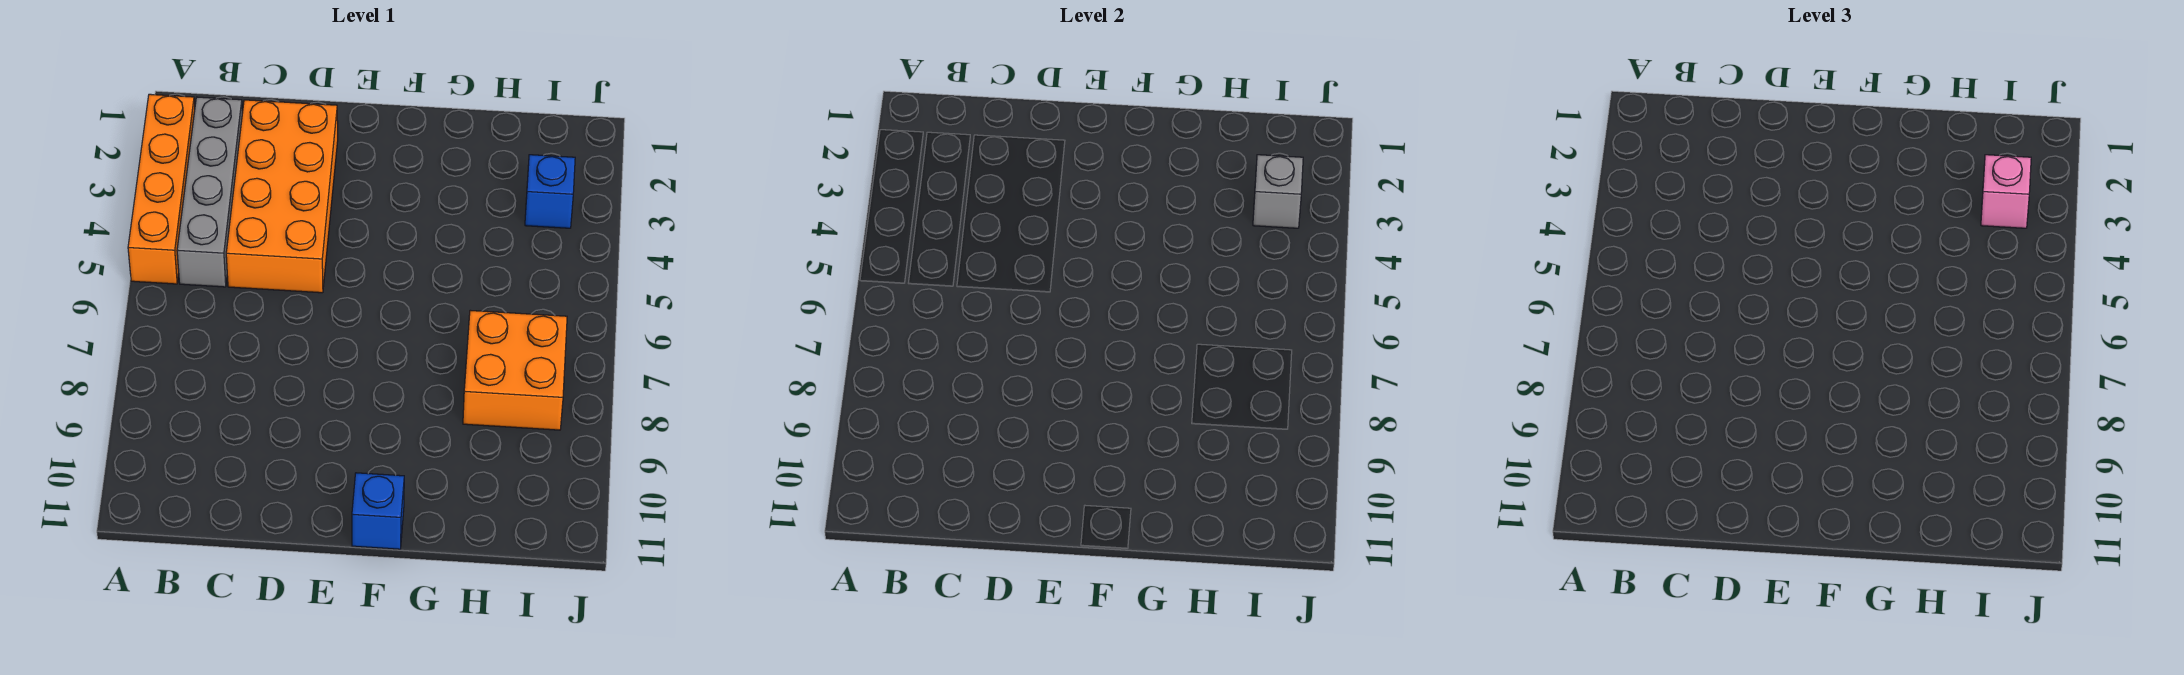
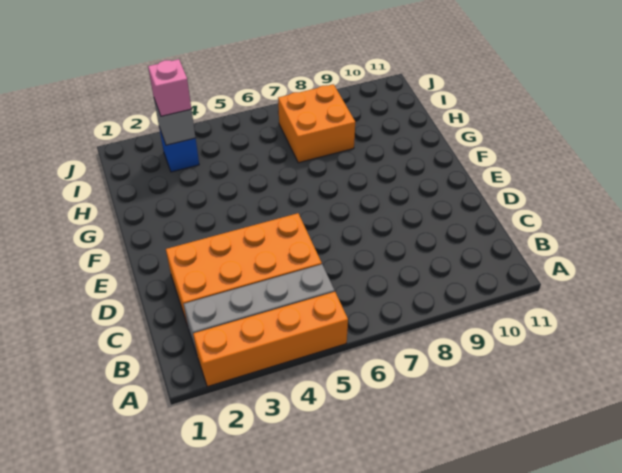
blue 1x1 brick [352,473,404,549] -> none

